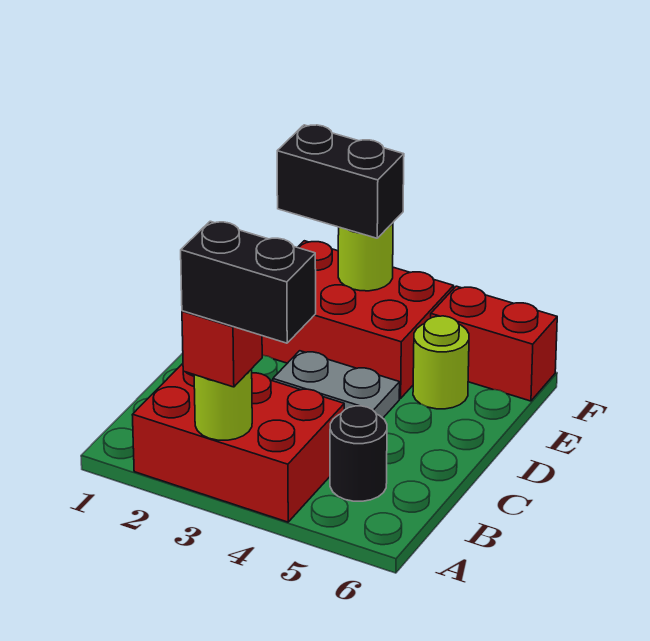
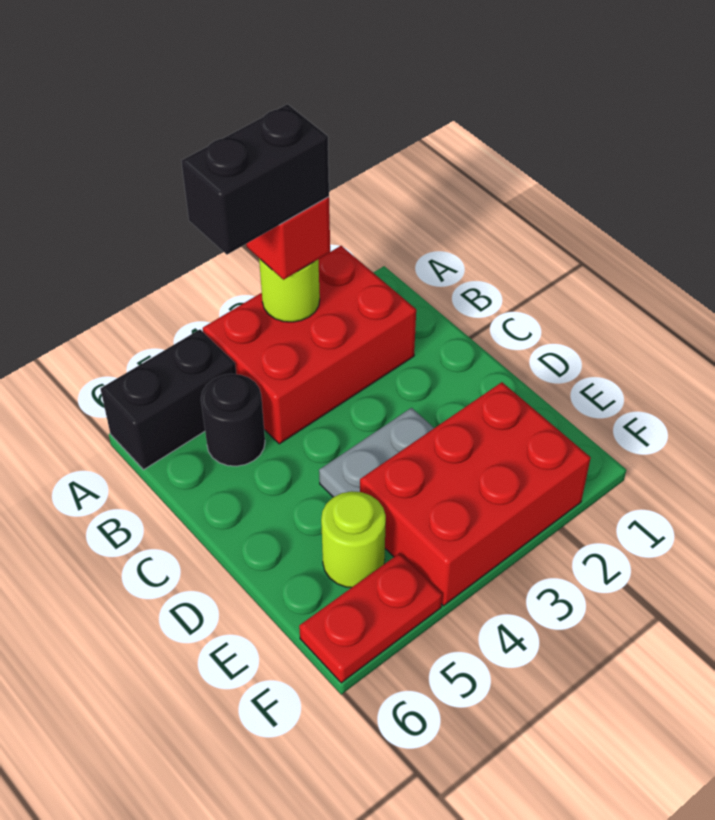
black 1x2 brick [277,125,404,238] -> black 1x2 brick moved to [100,329,236,470]
lime 1x1 round brick [338,223,393,291] -> none
red 1x2 brick [431,286,557,401] -> red 1x2 plate [299,553,442,683]

